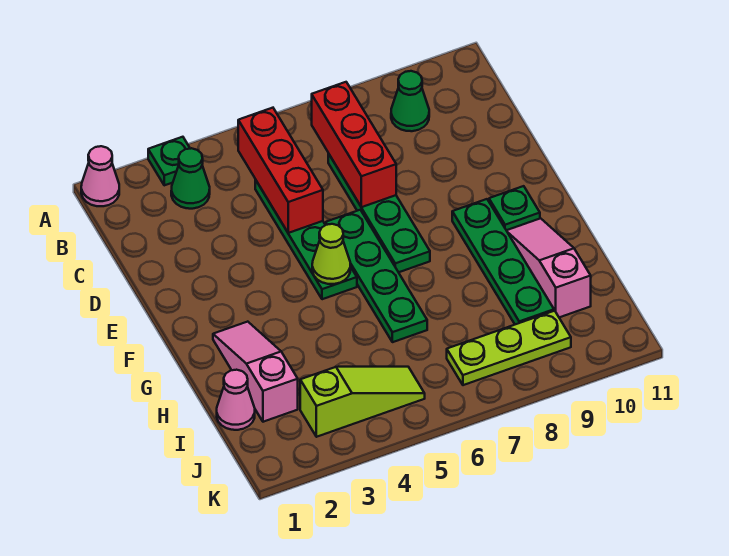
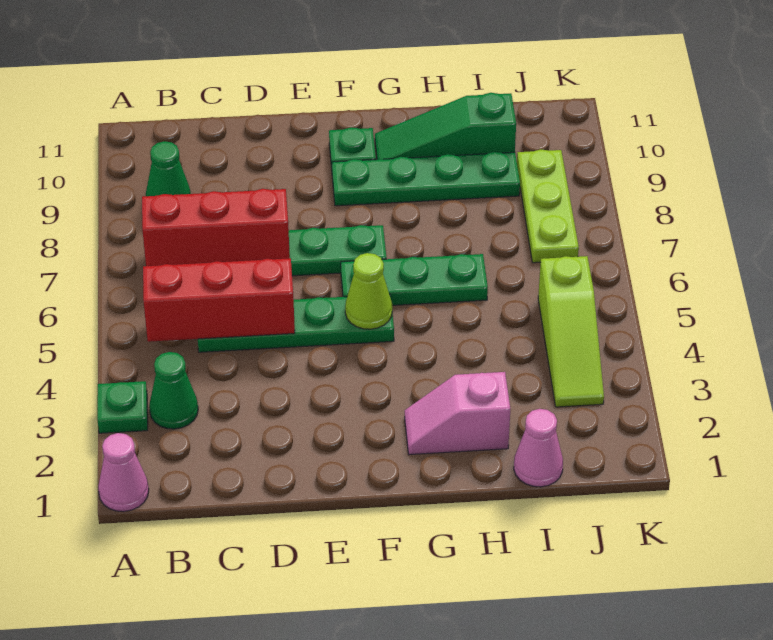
green 1x4 plate [326,210,427,342] -> green 1x3 plate [341,254,488,305]
pink 1x3 slope [213,322,298,422] -> pink 1x2 slope [405,372,510,455]
pink 1x3 slope [507,218,591,317] -> green 1x3 slope [375,93,516,159]
lime 1x3 slope [300,367,425,437] -> lime 1x3 slope turned to [538,256,604,407]

